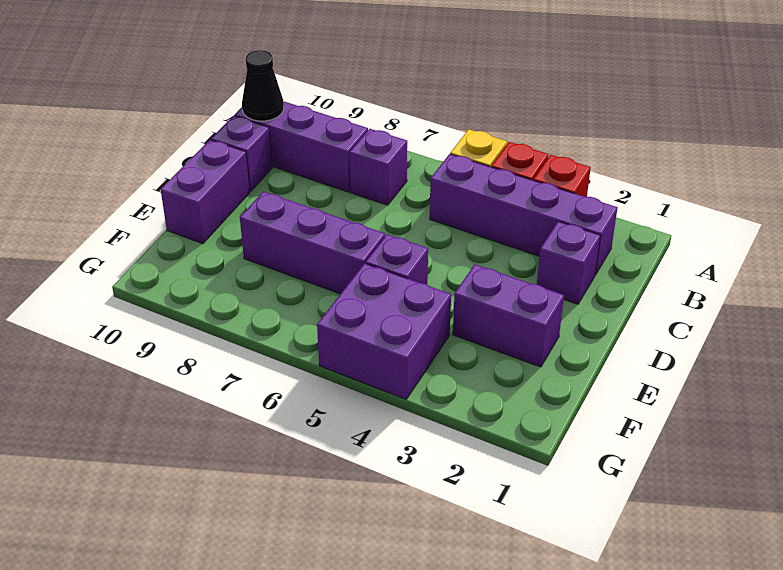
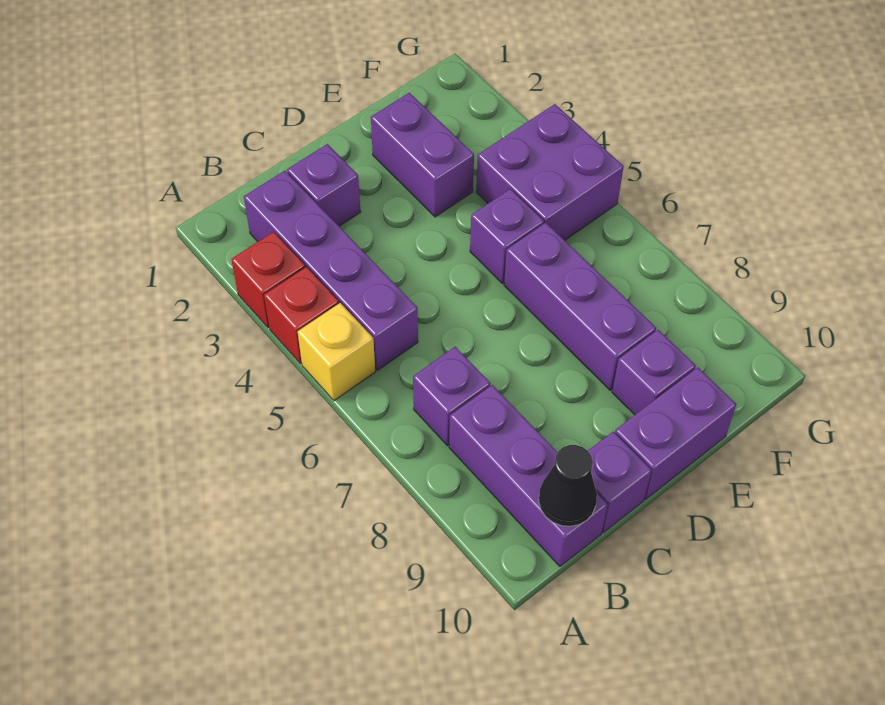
none -> purple 1x1 brick [612,330,696,415]

